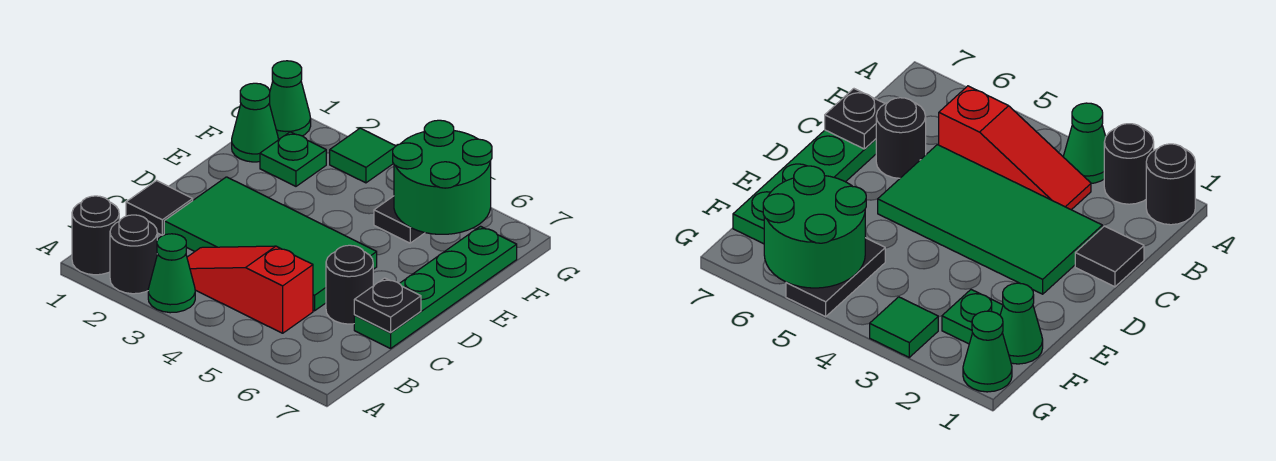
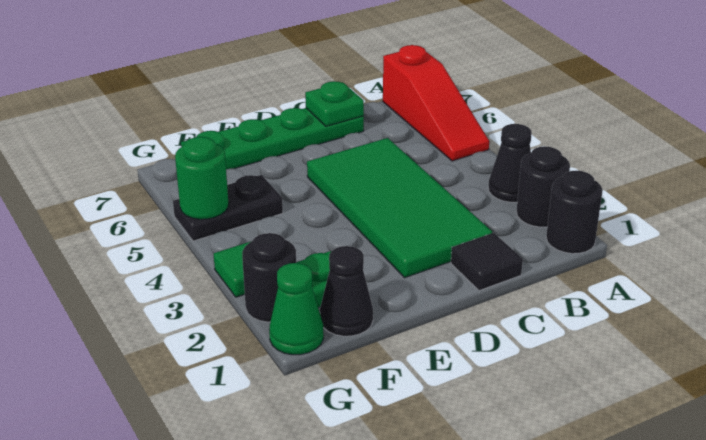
green 1x1 cone [148,234,195,313] -> black 1x1 cone [488,124,532,202]
red 1x3 slope [187,246,313,333] -> red 1x3 slope moved to [383,45,489,161]
black 1x1 round brick [326,245,373,324] -> black 1x1 round brick moved to [242,233,296,322]
black 1x1 plate [354,278,421,333] -> green 1x1 plate [305,81,364,126]
green 1x1 cone [232,83,278,162] -> black 1x1 cone [320,246,373,336]
green 2x2 round brick [393,120,492,234] -> green 1x1 round brick [175,137,228,219]

